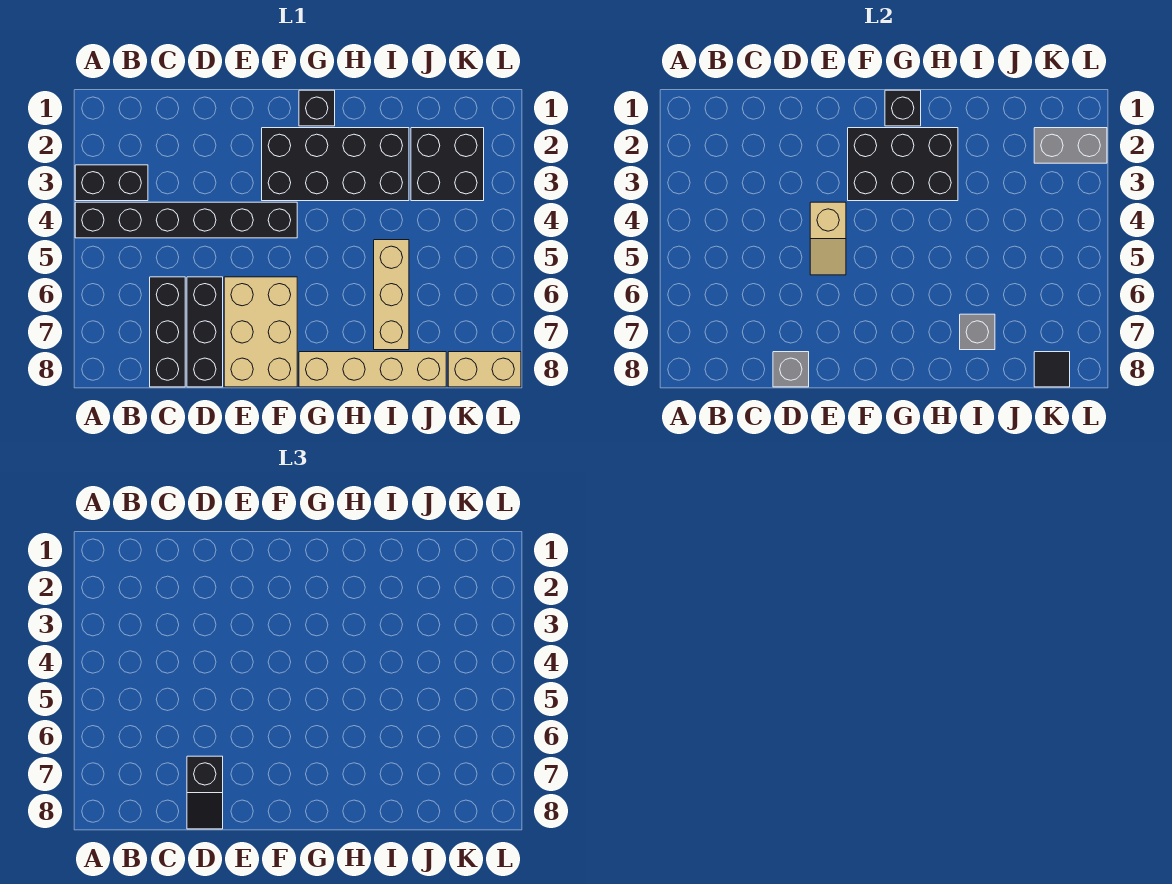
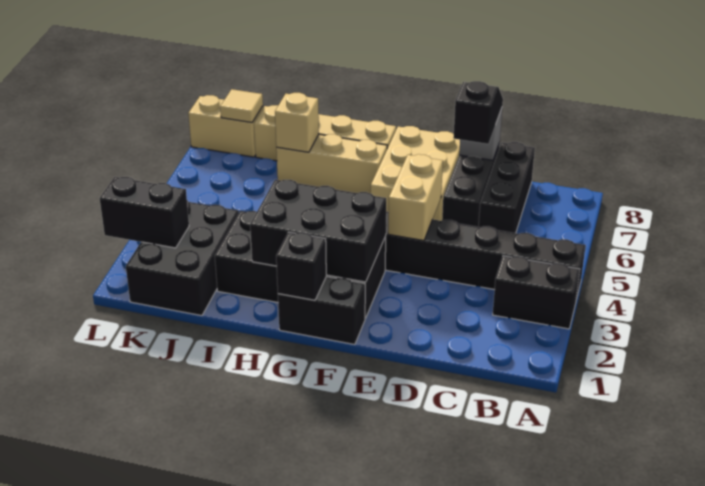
tan 1x2 slope [810,202,846,275] -> tan 1x2 brick [388,154,443,241]
black 1x1 brick [299,90,335,126] -> black 1x2 brick [278,277,365,345]
tan 1x3 brick [374,240,409,350] -> tan 1x3 brick turned to [276,134,387,193]
grey 1x1 brick [960,314,995,350] -> tan 1x1 brick [275,93,319,152]
black 2x2 brick [411,128,484,201] -> black 2x3 brick [126,200,239,316]
grey 1x2 brick [1034,128,1107,163] -> black 1x2 brick [100,177,189,248]
black 1x1 tile [1034,352,1070,387] -> tan 1x1 tile [220,89,263,123]

